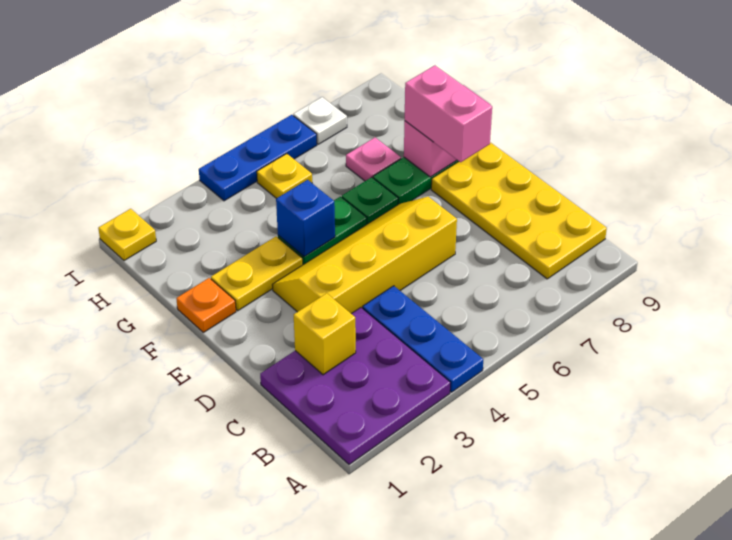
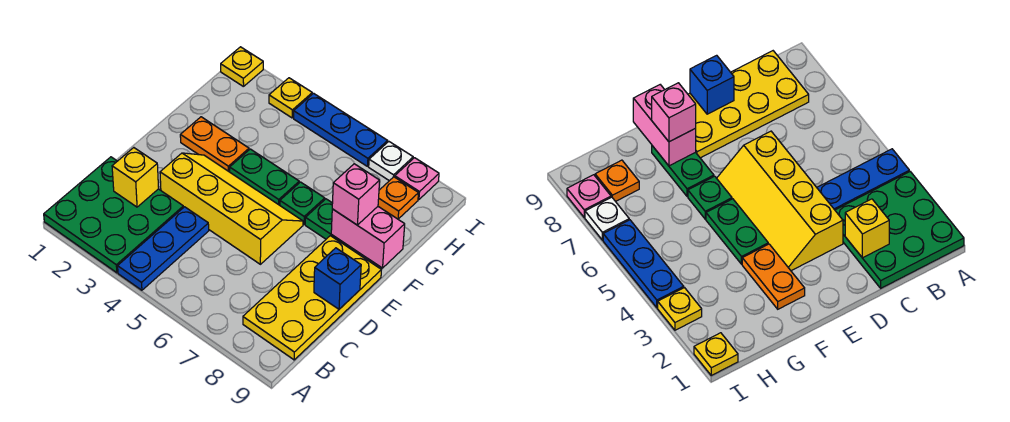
purple 3x3 plate [260,308,450,465] -> green 3x3 plate [44,157,183,273]
pink 1x2 brick [405,66,492,162] -> pink 1x1 brick [332,164,380,225]
orange 1x1 plate [176,278,236,332] -> orange 1x1 plate moved to [378,177,418,219]
yellow 1x2 plate [211,236,303,311] -> orange 1x2 plate [180,117,249,172]
blue 1x1 brick [276,180,335,257] -> blue 1x1 brick moved to [314,248,361,309]
pink 1x1 plate [346,138,401,181] -> pink 1x1 plate moved to [395,158,439,200]
yellow 1x1 plate [257,154,312,199] -> yellow 1x1 plate moved to [269,78,312,118]

